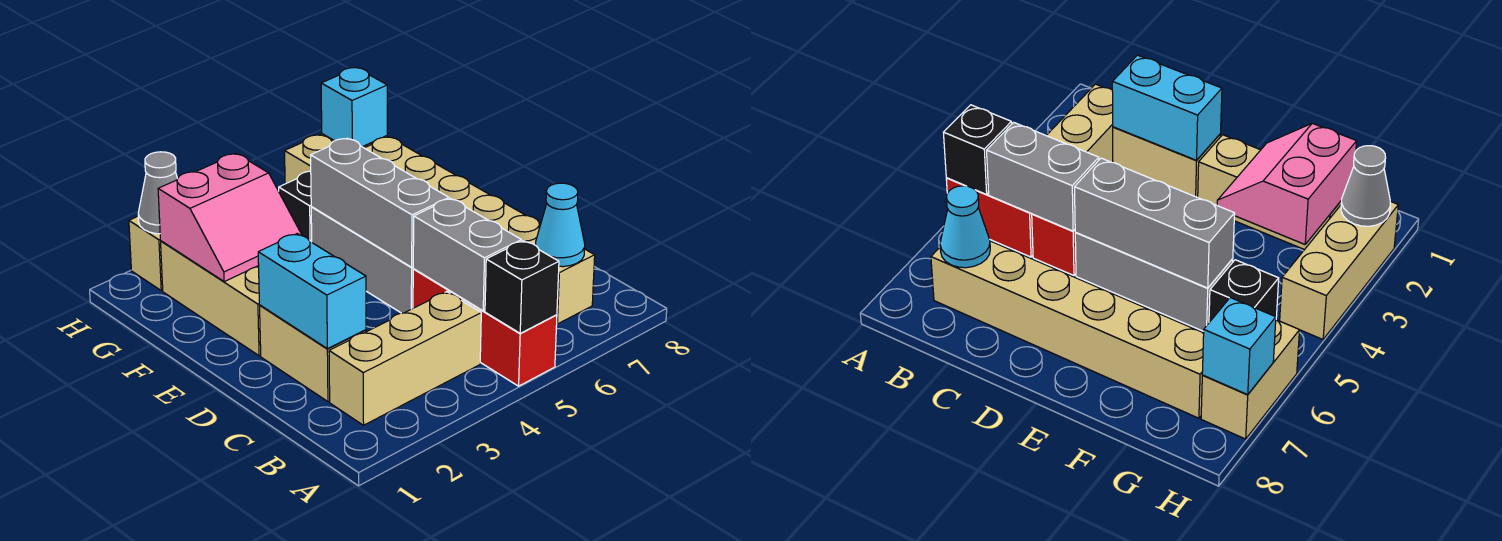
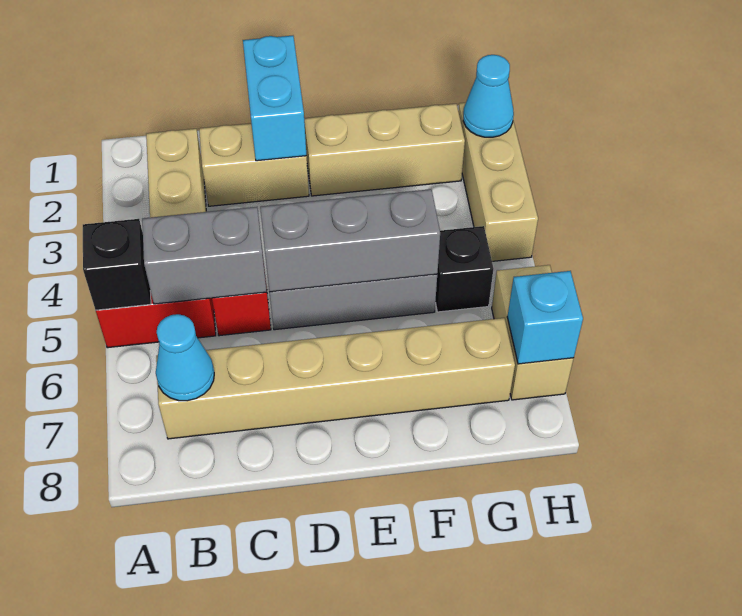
cyan 1x2 brick [258,234,366,349] -> cyan 1x2 brick turned to [243,36,306,161]
pink 2x2 slope [158,154,302,282] -> none
grey 1x1 cone [138,152,177,234] -> cyan 1x1 cone [463,55,514,137]

